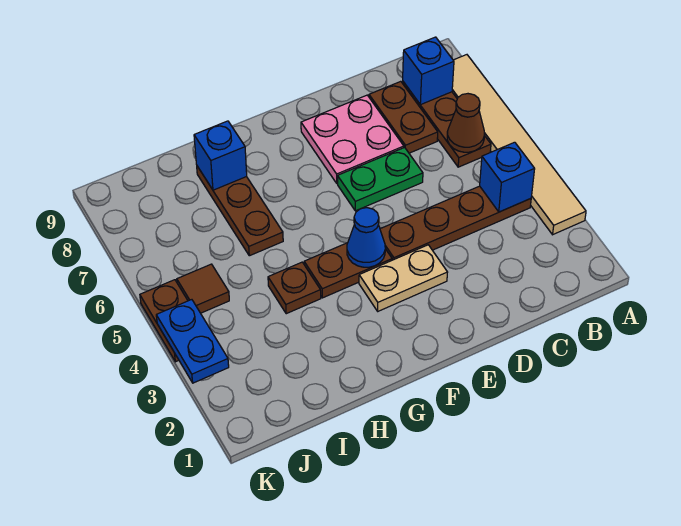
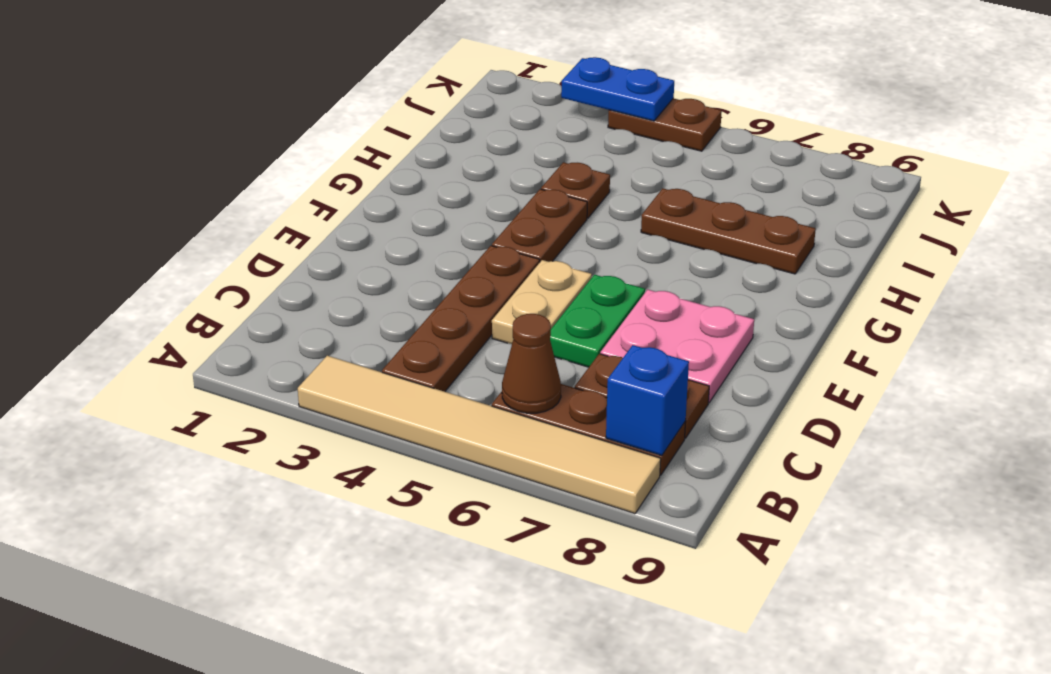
blue 1x1 brick [480,142,535,212] -> none
tan 1x2 plate [359,245,448,311] -> tan 1x2 plate moved to [492,260,592,344]
blue 1x1 cone [347,208,385,267] -> none
blue 1x1 brick [194,121,247,190] -> none
brown 1x1 tile [177,264,229,313] -> none

